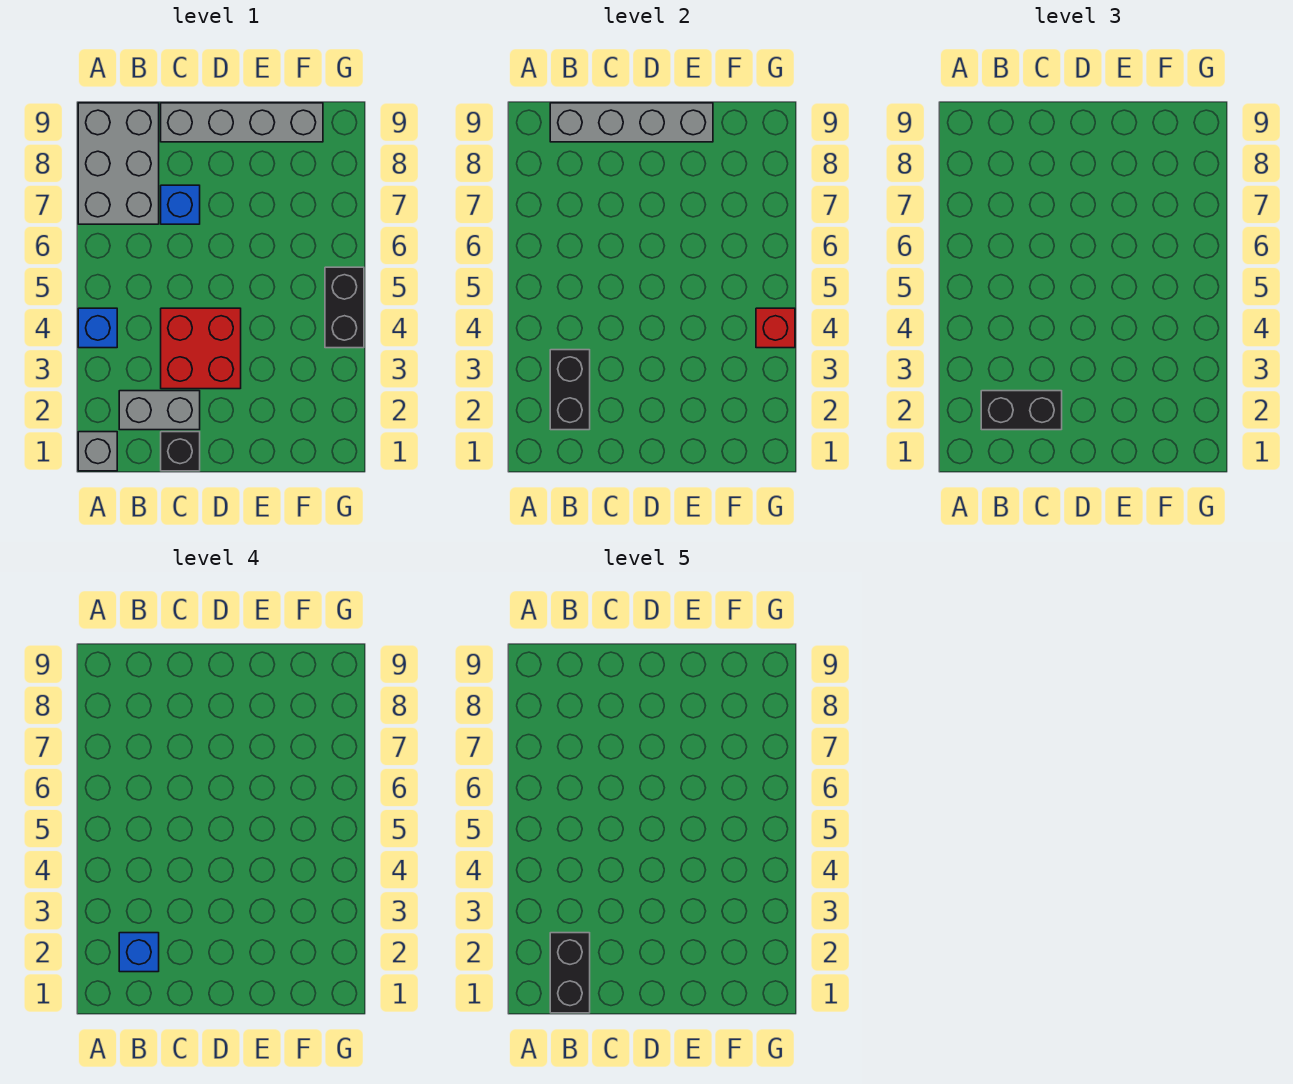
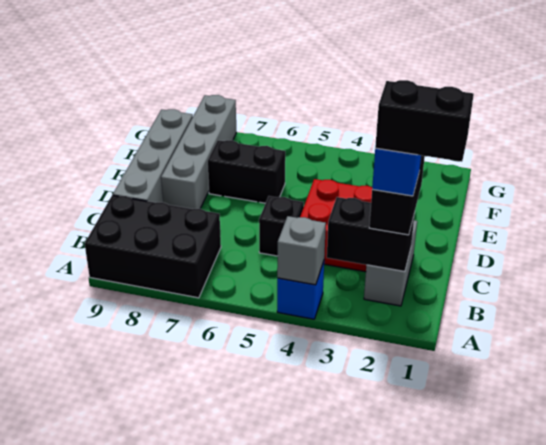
grey 1x1 brick [78,432,117,471] -> grey 1x1 brick moved to [277,216,326,285]
grey 2x3 brick [78,103,159,224] -> black 2x3 brick [85,195,221,298]
grey 1x4 brick [550,103,713,142] -> grey 1x4 brick moved to [161,95,236,209]
black 1x1 brick [161,432,200,471] -> black 1x1 brick moved to [259,196,304,256]
blue 1x1 brick [161,185,200,224] -> none
black 1x2 brick [325,267,364,348] -> black 1x2 brick moved to [208,140,285,203]
red 1x1 brick [756,308,795,348] -> none

